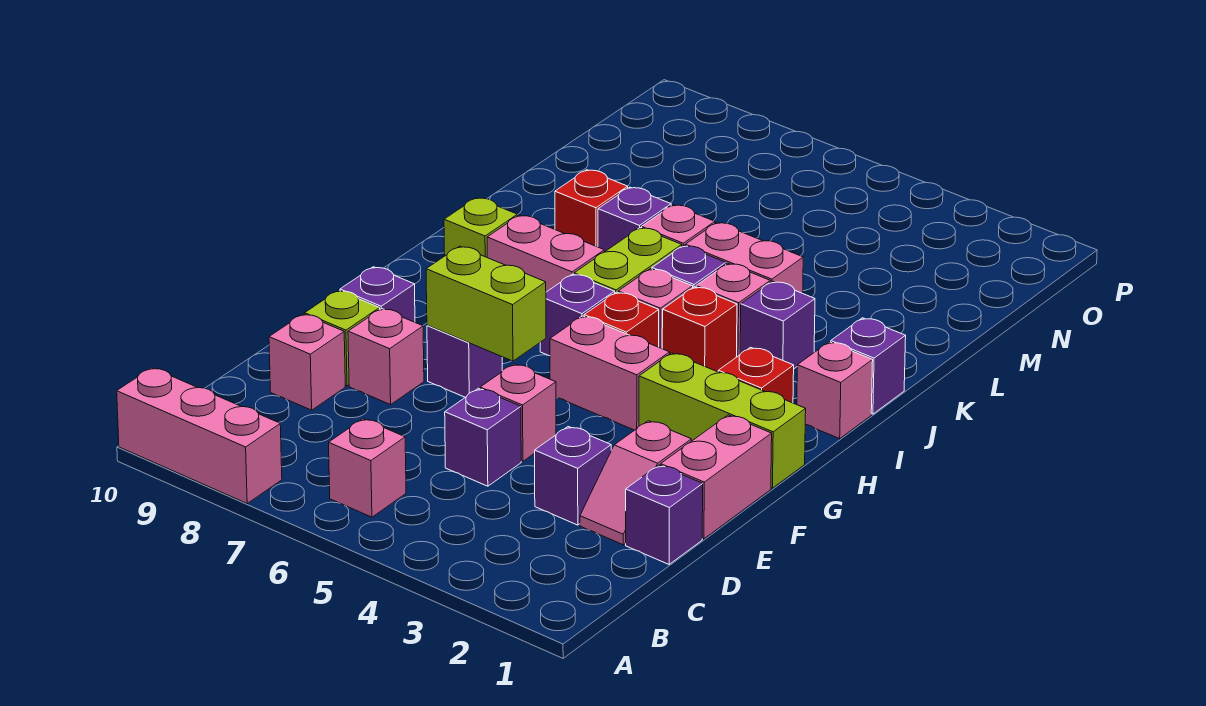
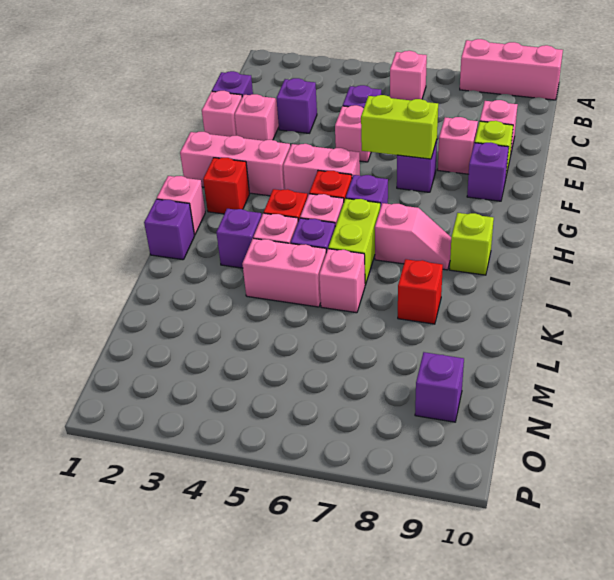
pink 1x2 brick [661,415,772,539] -> pink 1x1 brick [202,91,242,137]
lime 1x3 brick [639,353,806,488] -> pink 1x3 brick [180,132,290,196]
pink 1x2 brick [487,215,604,292] -> pink 1x2 slope [375,203,451,270]
purple 1x1 brick [598,187,671,252] -> purple 1x1 brick moved to [415,352,464,422]

